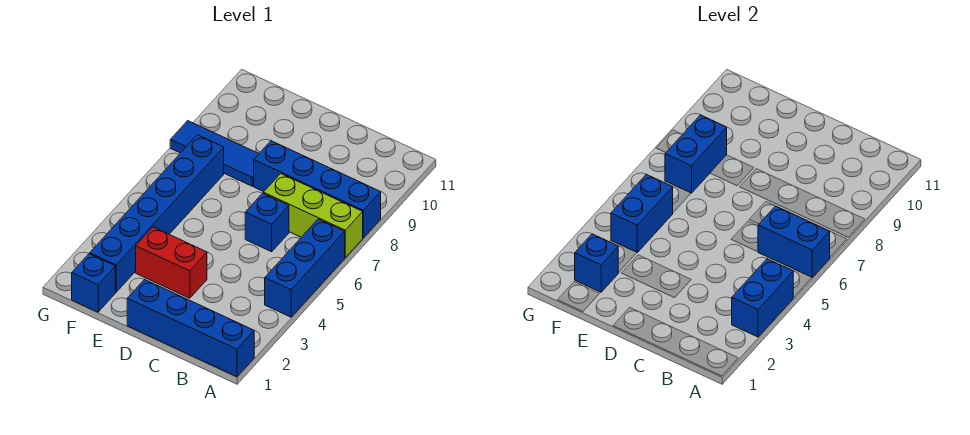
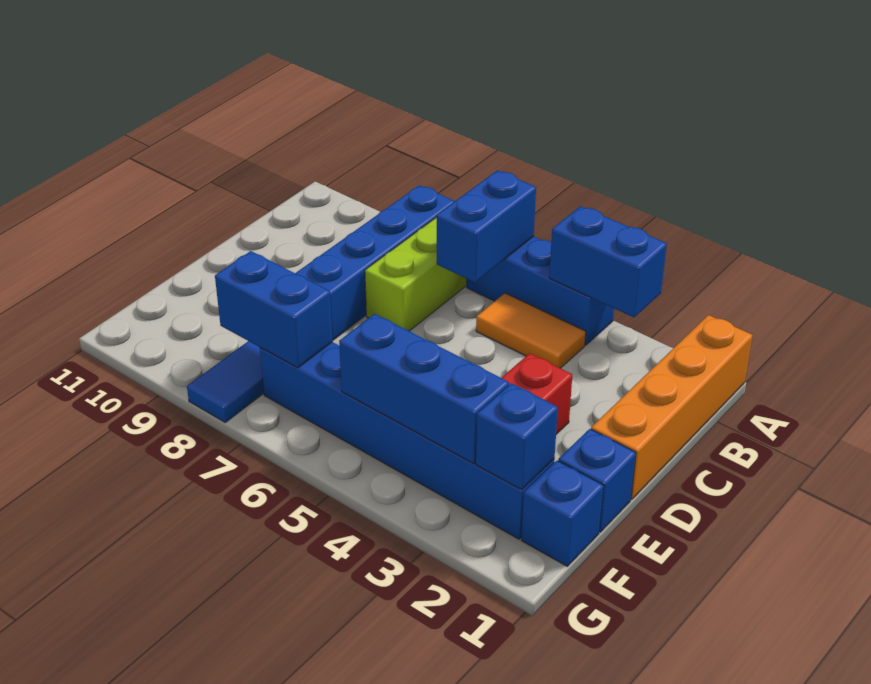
blue 1x4 brick [127,279,254,377] -> orange 1x4 brick [591,315,753,499]
none -> orange 1x2 tile [476,293,586,368]
blue 1x1 brick [245,193,289,252] -> blue 1x1 brick moved to [558,429,636,532]
blue 1x2 brick [611,174,673,252] -> blue 1x3 brick [339,314,509,464]

